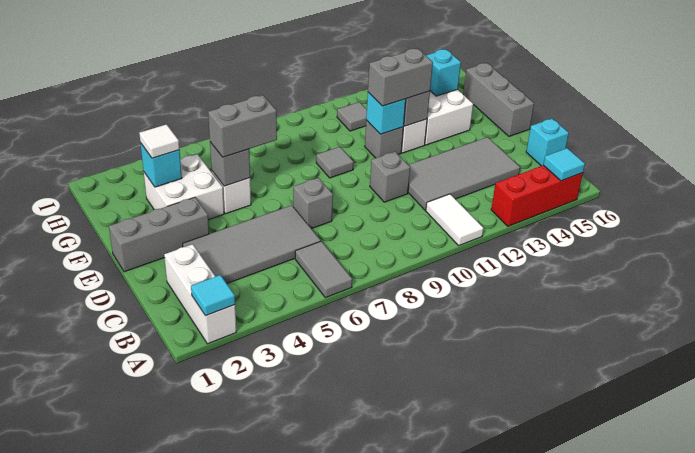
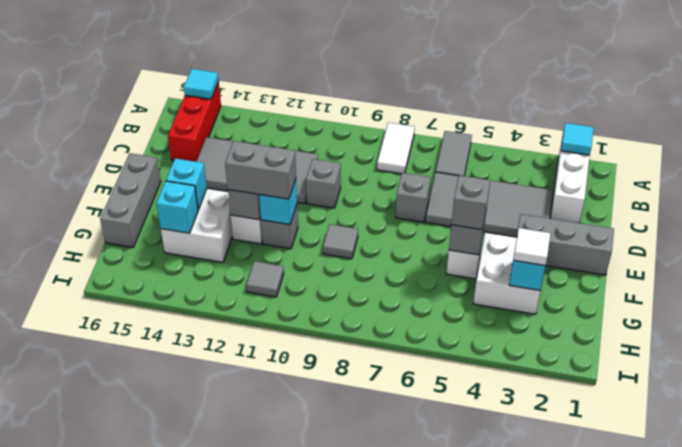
white 1x2 tile [426,194,484,245] -> white 1x2 tile moved to [377,123,415,174]
red 1x3 brick [491,165,583,226] -> red 1x3 brick turned to [168,82,221,162]
cyan 1x1 brick [526,119,569,166] -> cyan 1x1 brick moved to [166,159,207,210]
grey 1x2 brick [208,95,277,157] -> grey 1x1 brick [451,175,490,230]

